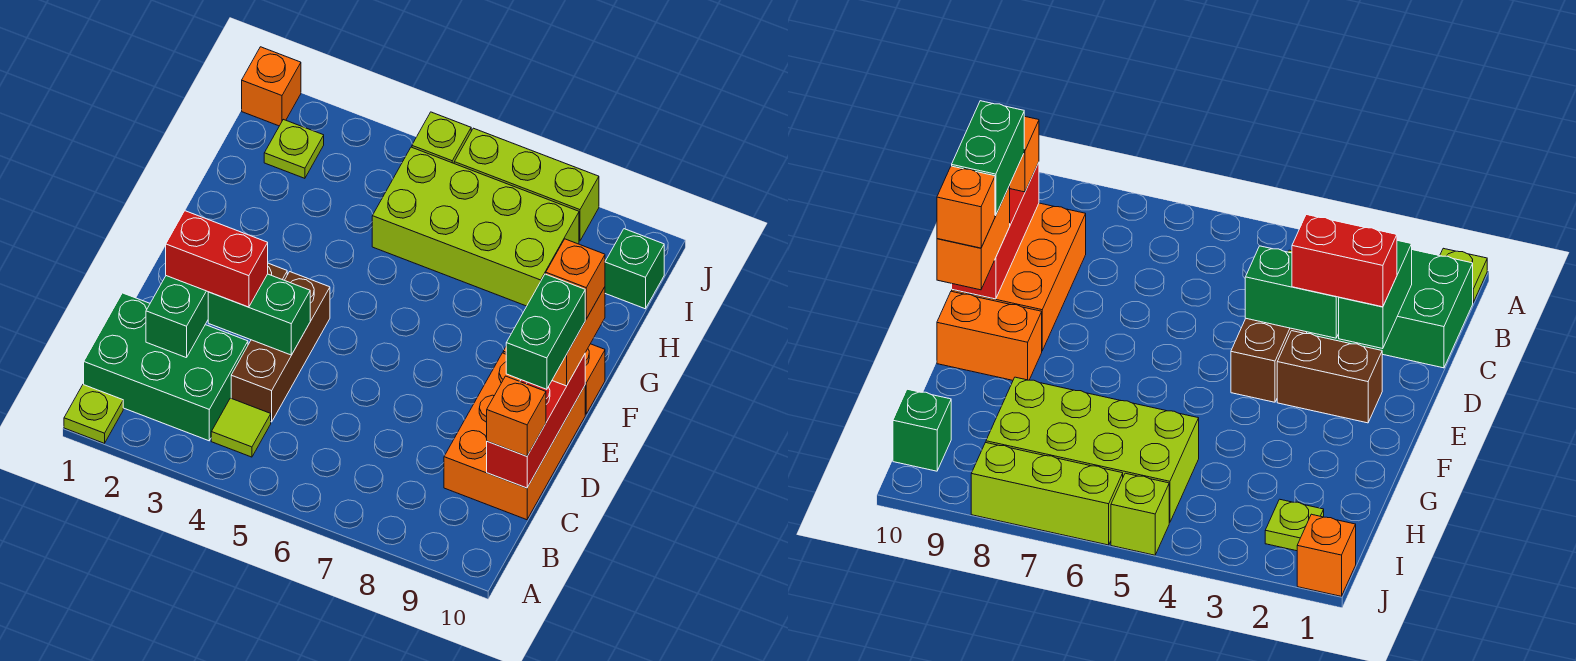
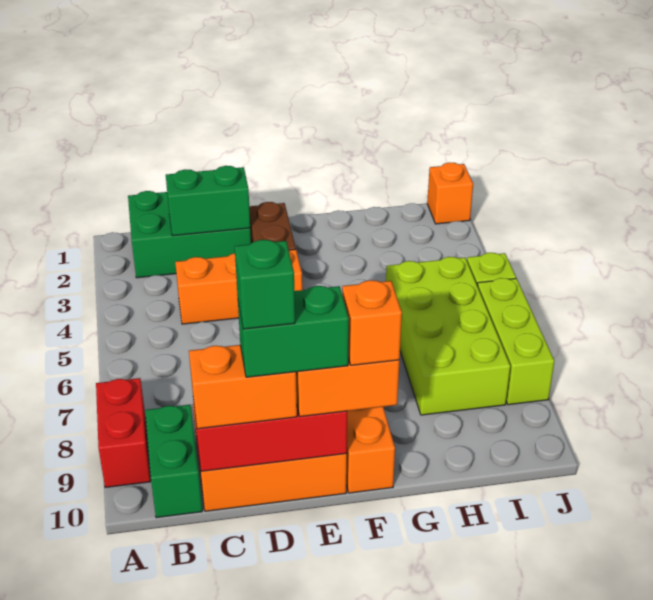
lime 1x1 plate [64,384,123,443] -> none
green 2x3 brick [84,293,248,441] -> green 2x3 brick turned to [128,191,251,278]
lime 1x1 tile [211,398,271,457] -> none
brown 1x3 brick [231,272,330,422] -> orange 1x3 brick [175,249,302,324]
orange 1x1 brick [487,376,546,456] -> orange 1x2 brick [189,345,297,429]
red 1x2 brick [166,211,268,307] -> red 1x2 brick moved to [96,378,151,487]
green 1x2 brick [208,274,310,355] -> green 1x2 brick moved to [145,405,202,518]
lime 1x1 plate [264,119,324,178] -> none
green 1x1 brick [605,229,664,309] -> green 1x1 brick moved to [235,240,295,329]

